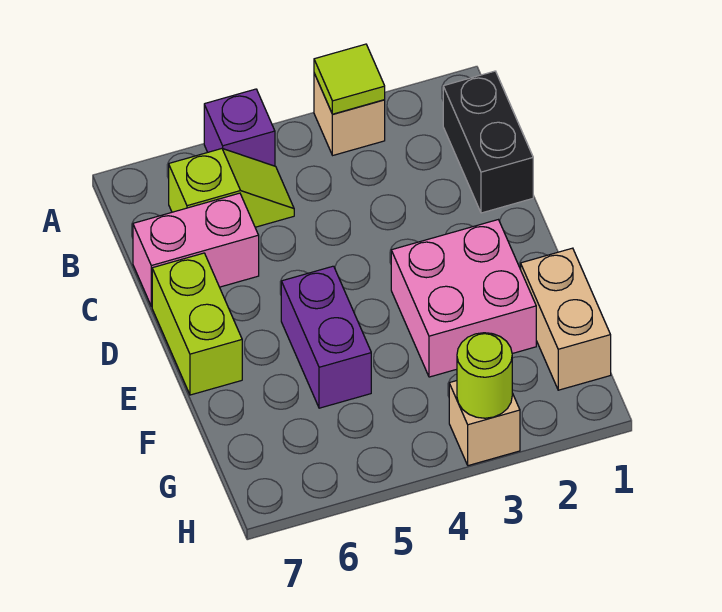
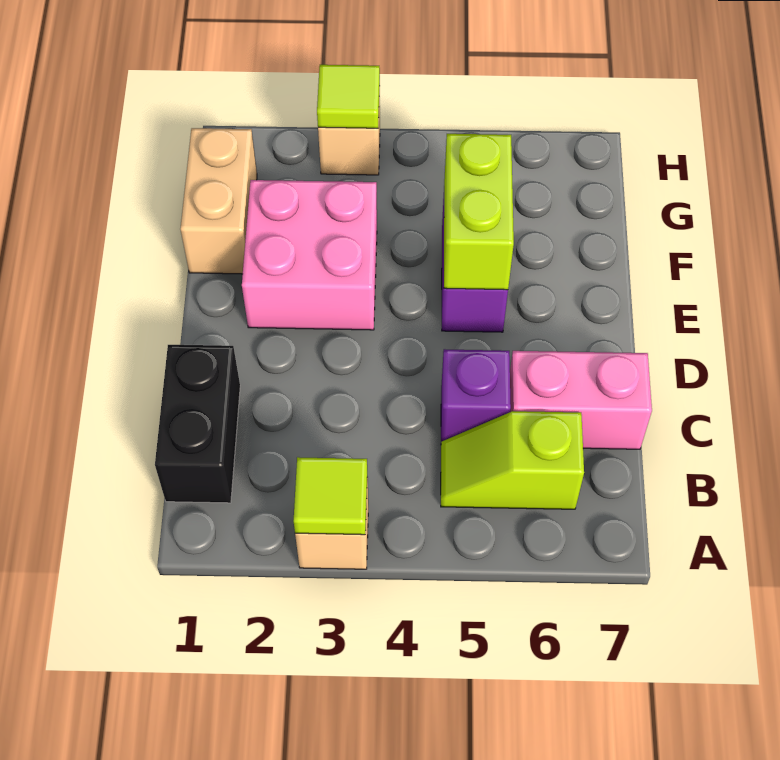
purple 1x1 brick [204,89,275,166] -> purple 1x1 brick moved to [441,349,511,442]
lime 1x2 brick [152,253,242,395] -> lime 1x2 brick moved to [444,134,514,290]
lime 1x1 round brick [457,333,512,418] -> lime 1x1 tile [317,65,380,128]

